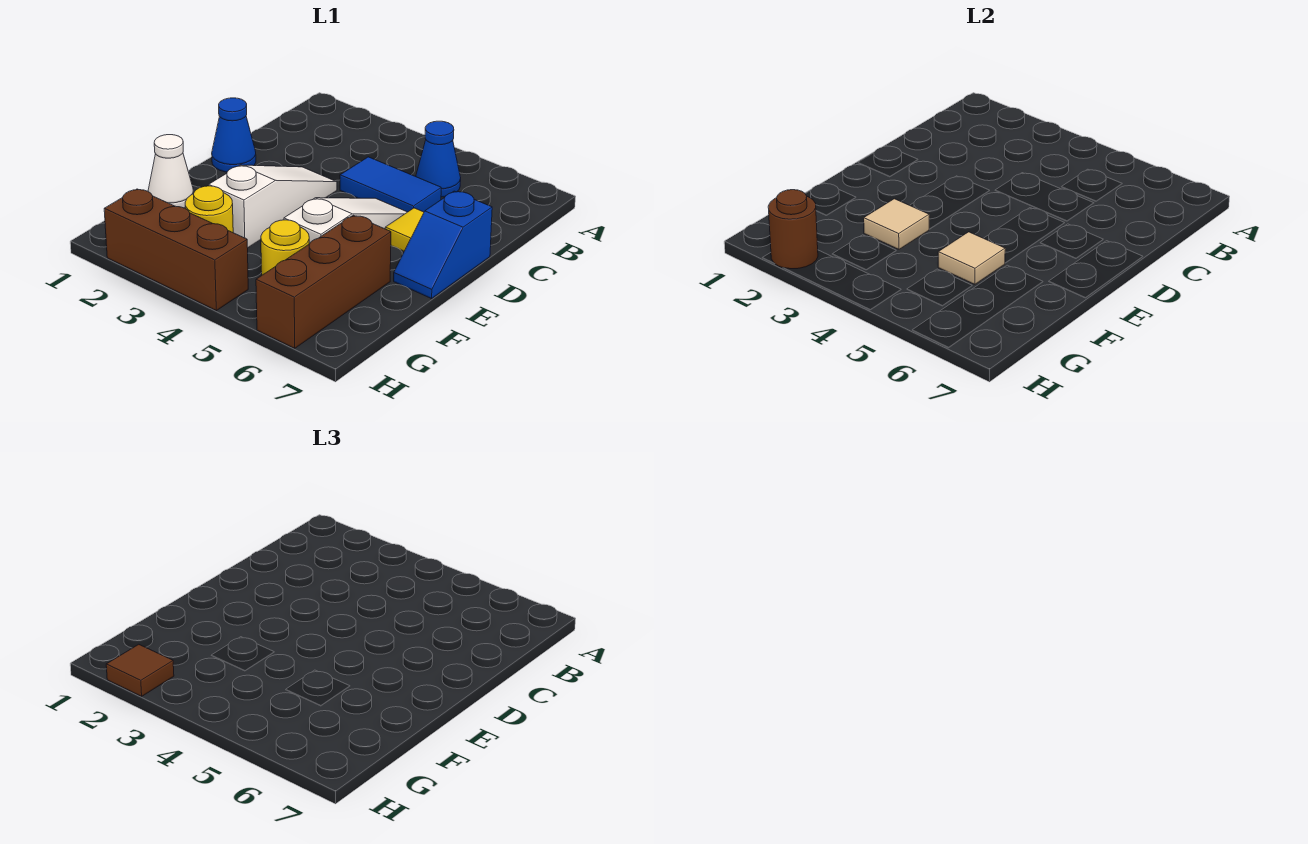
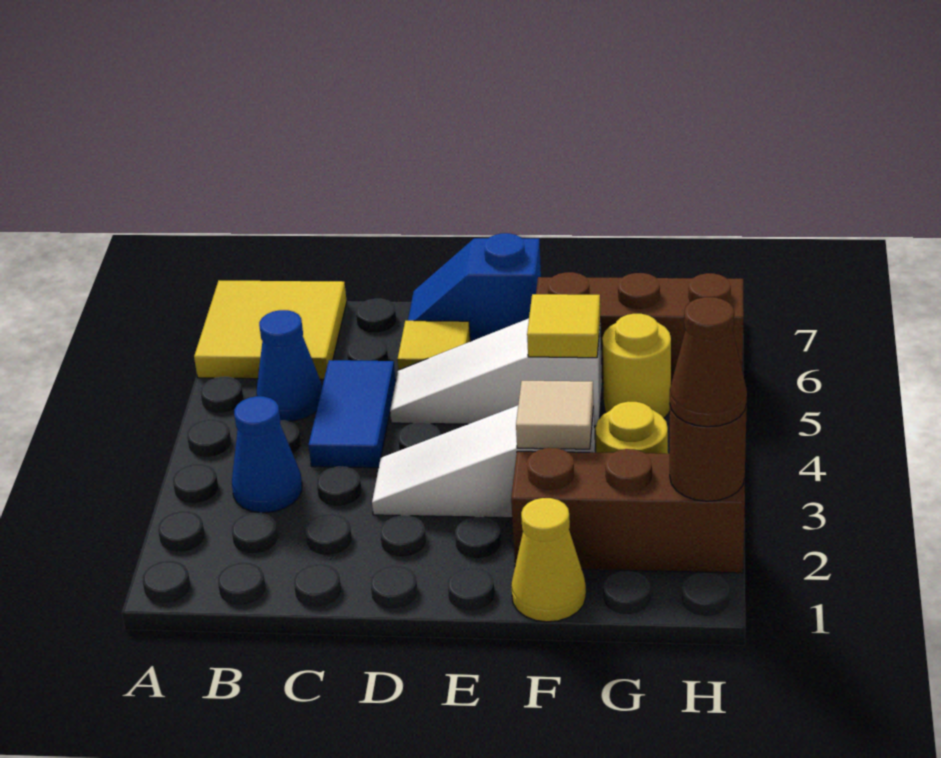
none -> yellow 2x2 tile [194,281,347,379]
blue 1x1 cone [212,98,256,172] -> blue 1x1 cone moved to [232,396,302,513]
blue 1x2 slope [394,191,492,299] -> blue 1x2 slope turned to [408,233,541,341]
white 1x1 cone [148,135,193,208] -> yellow 1x1 cone [511,498,586,622]
tan 1x1 tile [938,232,1005,284] -> yellow 1x1 tile [527,294,600,358]
brown 1x3 brick [104,189,248,311] -> brown 1x3 brick turned to [511,448,745,573]
brown 1x1 tile [106,644,174,696] -> brown 1x1 cone [670,297,747,427]

